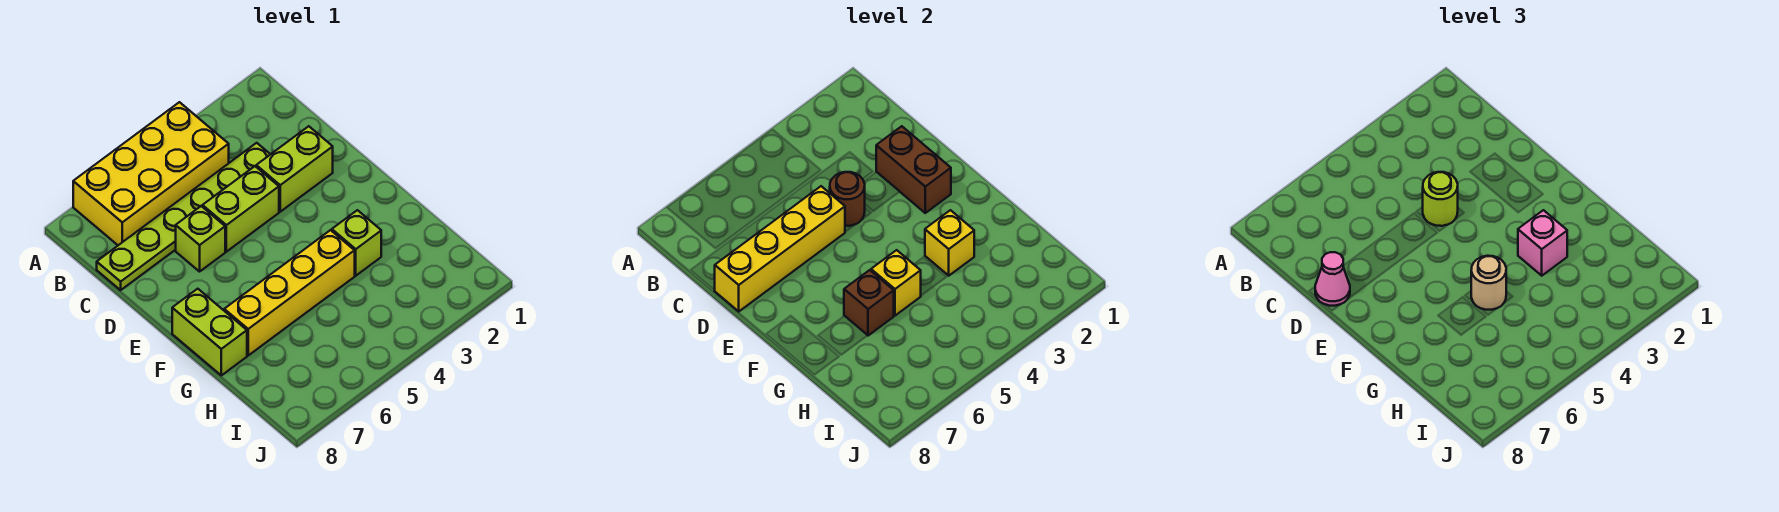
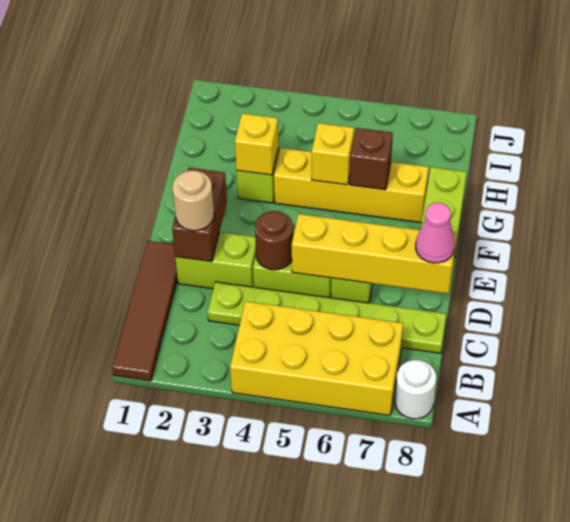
none -> brown 1x4 tile [112,241,178,381]
none -> white 1x1 round brick [395,360,436,419]
lime 1x1 round brick [1423,172,1458,226] -> none
pink 1x1 brick [1518,210,1567,276] -> none
tan 1x1 round brick [1471,256,1506,310] -> tan 1x1 round brick moved to [173,171,214,231]

